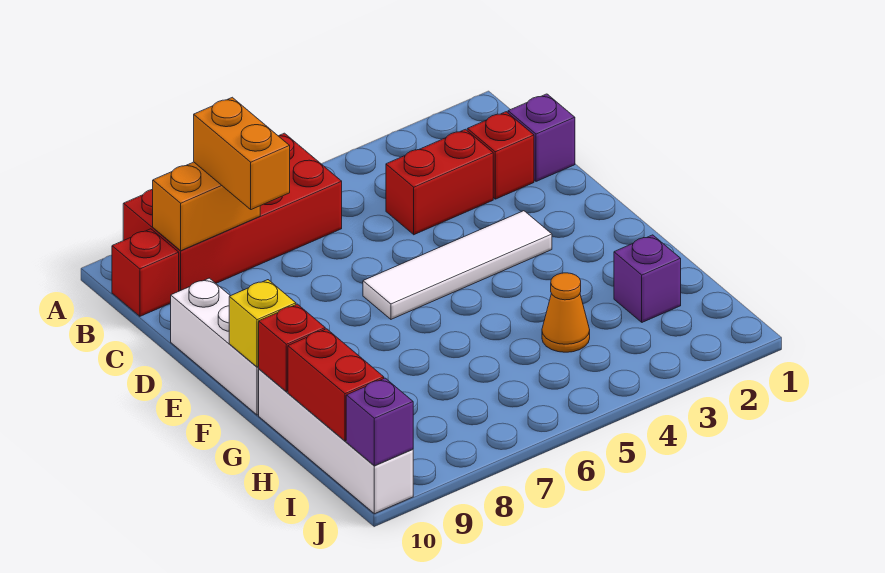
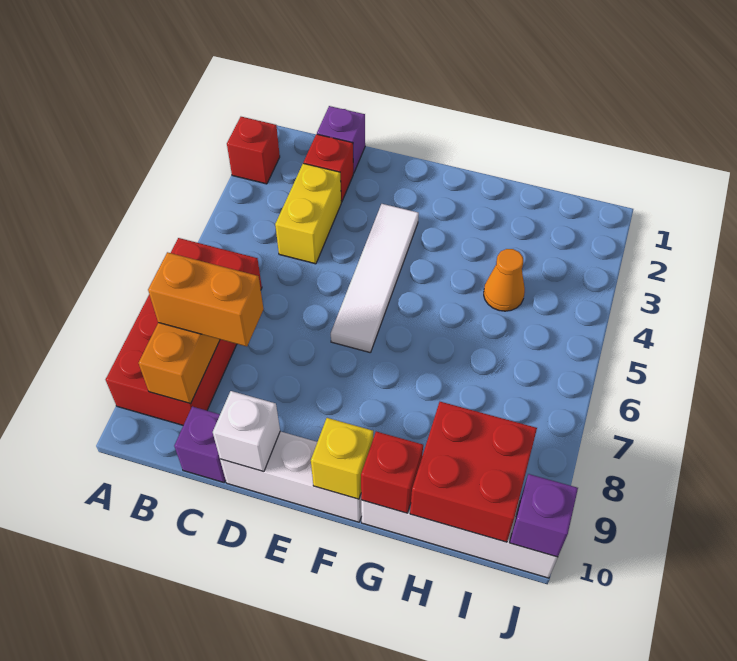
red 1x1 brick [112,229,179,316] -> red 1x1 brick moved to [227,117,280,184]
red 1x2 brick [386,129,493,235] -> yellow 1x2 brick [275,163,341,264]
none -> white 1x1 brick [213,391,280,472]
purple 1x1 brick [614,235,681,322] -> purple 1x1 brick moved to [174,407,226,482]
red 1x2 brick [288,329,384,441] -> red 2x2 brick [410,402,537,542]

